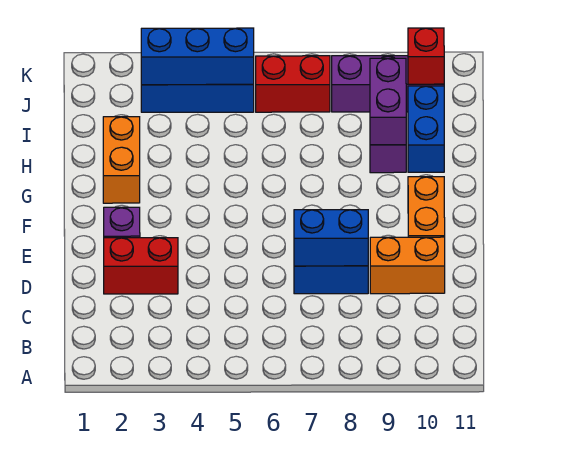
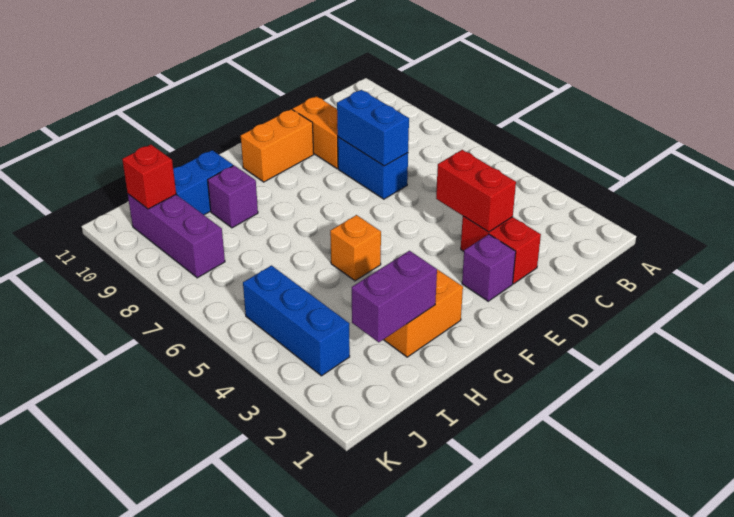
none -> orange 1x1 brick [330,215,381,281]
purple 1x2 brick [370,58,406,145] -> purple 1x2 brick moved to [352,251,437,342]
blue 1x3 brick [141,28,254,85] -> none
red 1x2 brick [256,56,330,112] -> red 1x2 brick moved to [436,150,516,232]

